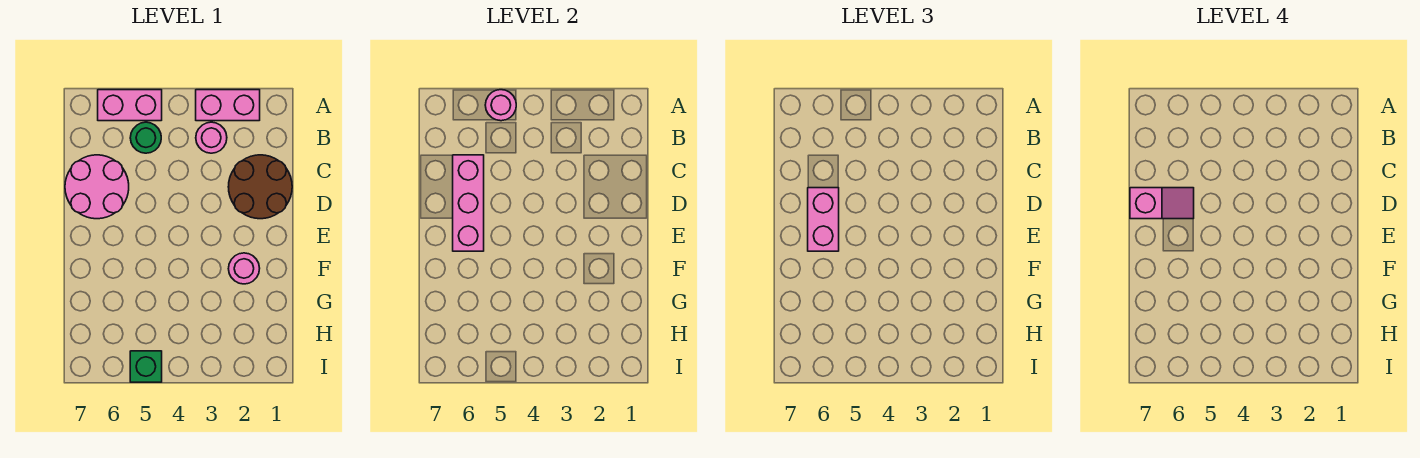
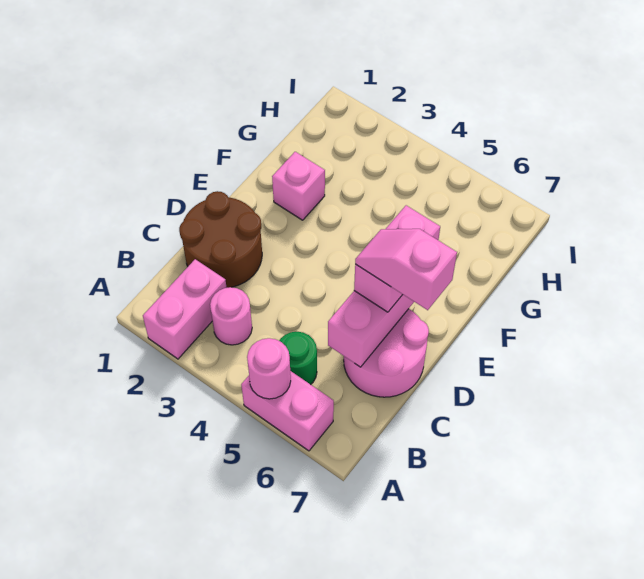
pink 1x2 brick [196,90,260,121] -> pink 1x2 brick turned to [143,259,227,359]
pink 1x1 round brick [228,253,260,284] -> pink 1x1 brick [272,152,325,220]
green 1x1 brick [130,351,162,382] -> none

